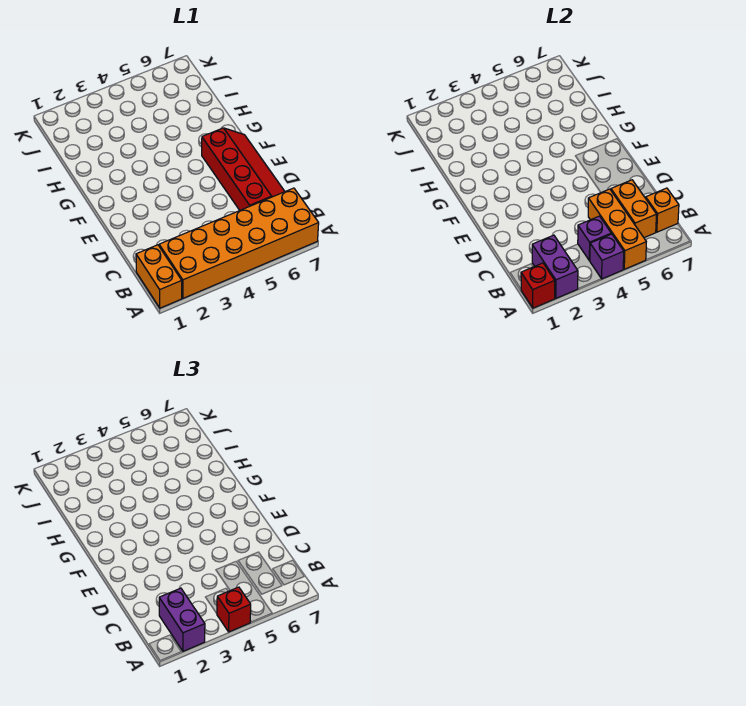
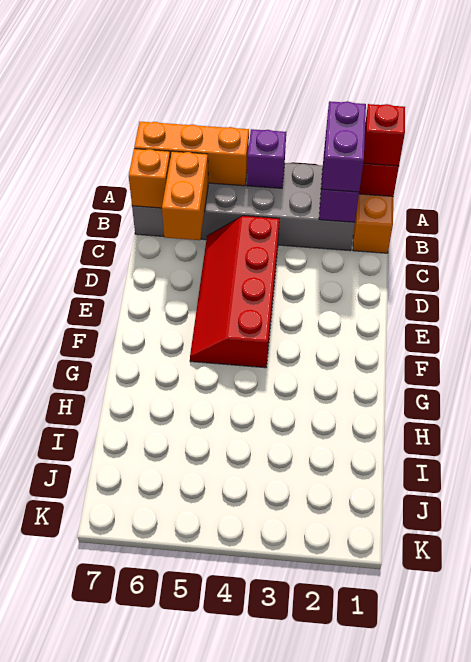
orange 2x6 brick [159,188,319,298] -> grey 2x6 brick [132,163,355,251]
red 1x1 brick [217,587,251,632] -> red 1x1 brick moved to [363,104,405,166]
orange 1x3 brick [588,189,646,269] -> orange 1x3 brick turned to [134,122,249,186]
purple 1x1 brick [578,216,611,261] -> none
red 2x4 slope [202,128,285,210] -> red 2x4 slope moved to [190,216,279,368]

